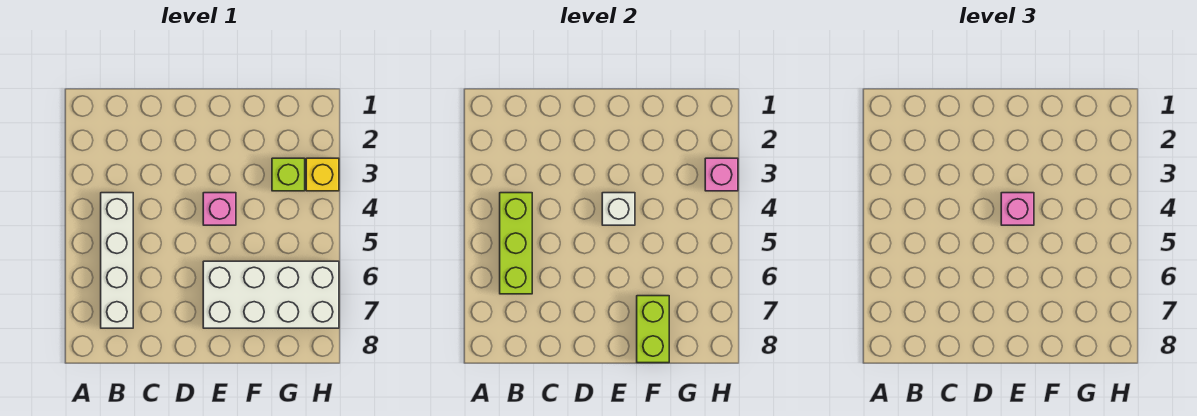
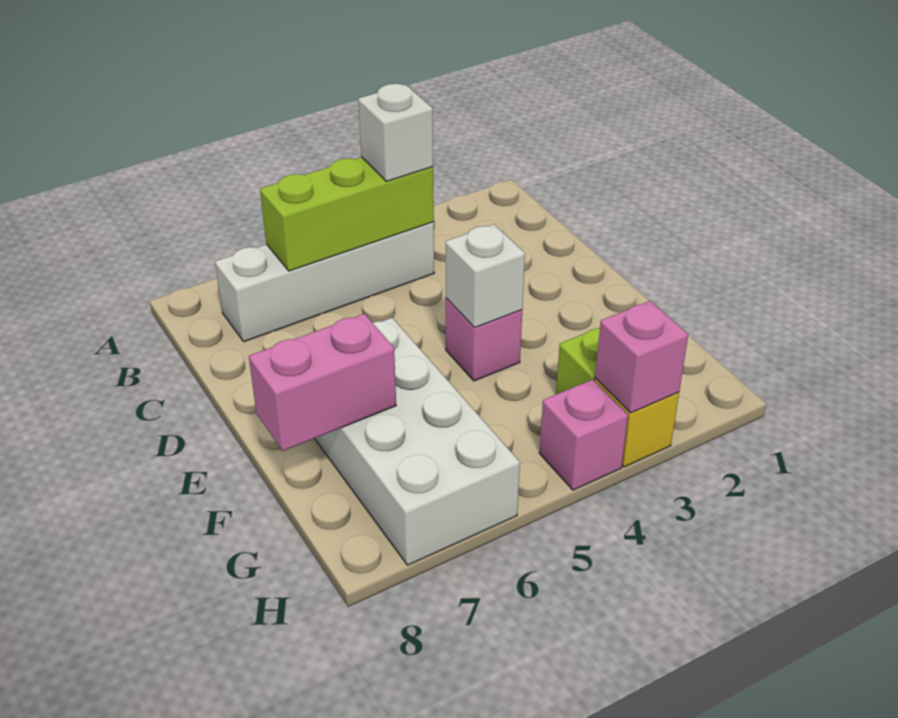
none -> white 1x1 brick [358,84,433,182]
pink 1x1 brick [1001,193,1034,225] -> pink 1x1 brick moved to [539,380,628,490]
lime 1x2 brick [637,296,669,363] -> pink 1x2 brick [249,314,396,451]

